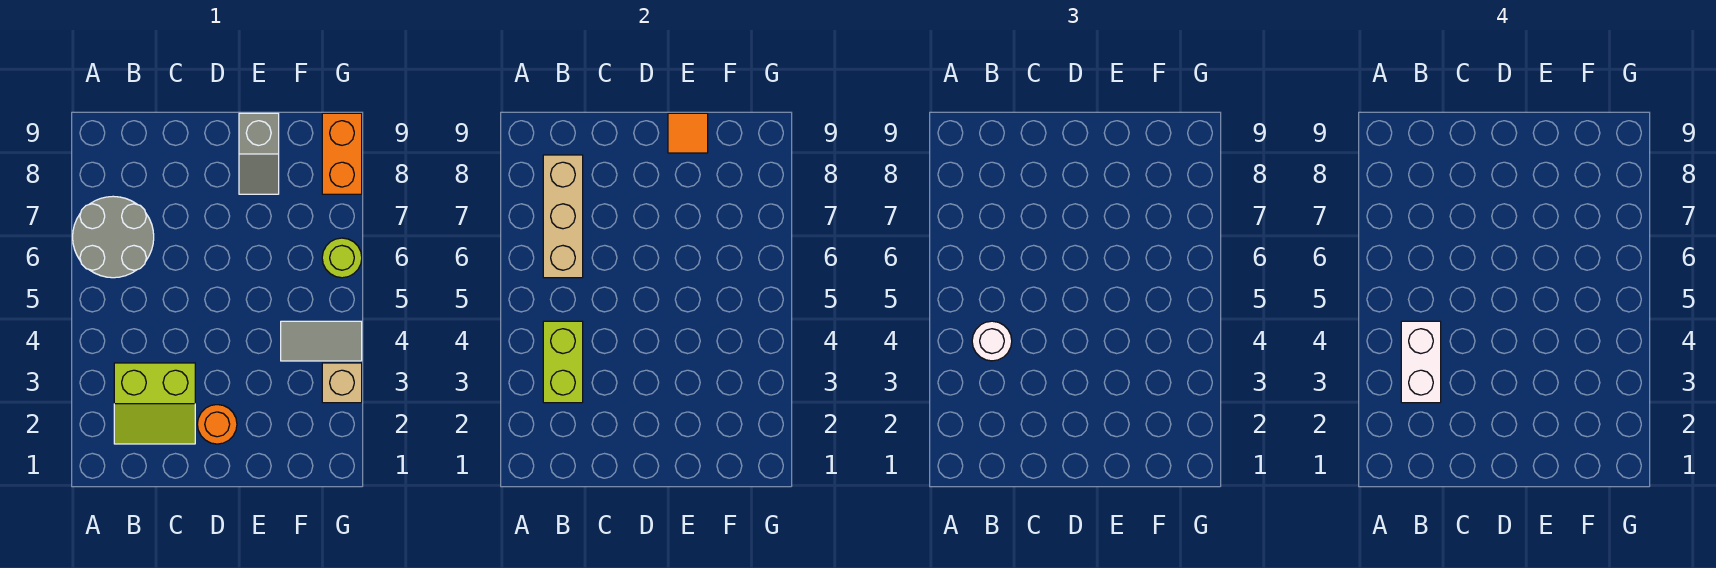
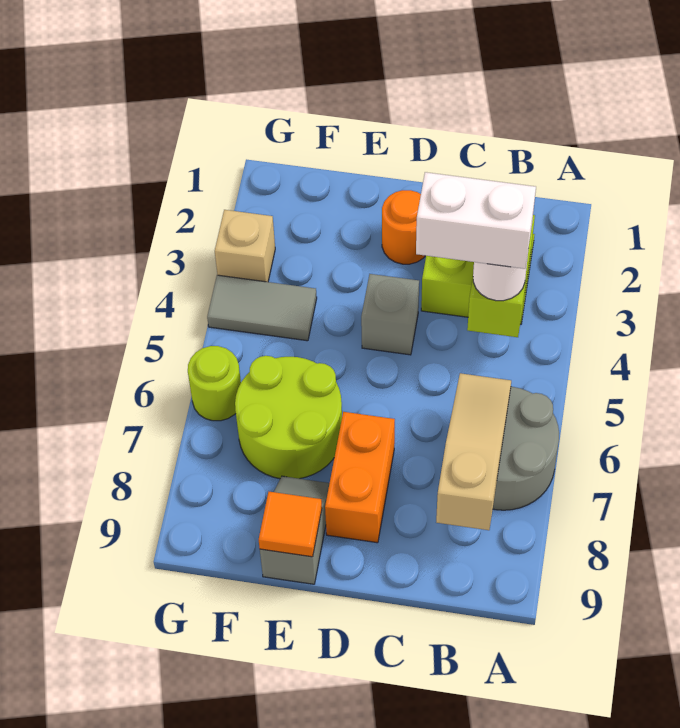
white 1x2 brick [1401,321,1441,403] -> white 1x2 brick turned to [416,172,536,269]
tan 1x3 brick [543,155,583,278] -> tan 1x3 slope [436,373,511,530]
none -> grey 1x1 brick [361,274,419,355]
none -> lime 2x2 round brick [235,356,342,479]
orange 1x2 brick [322,113,362,194] -> orange 1x2 brick moved to [325,412,395,543]

